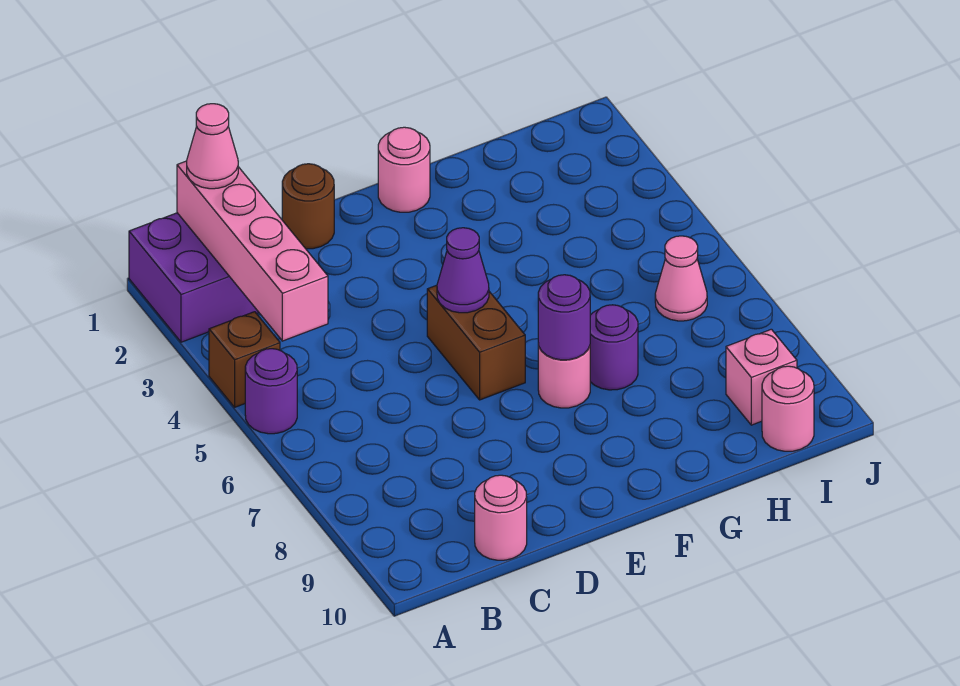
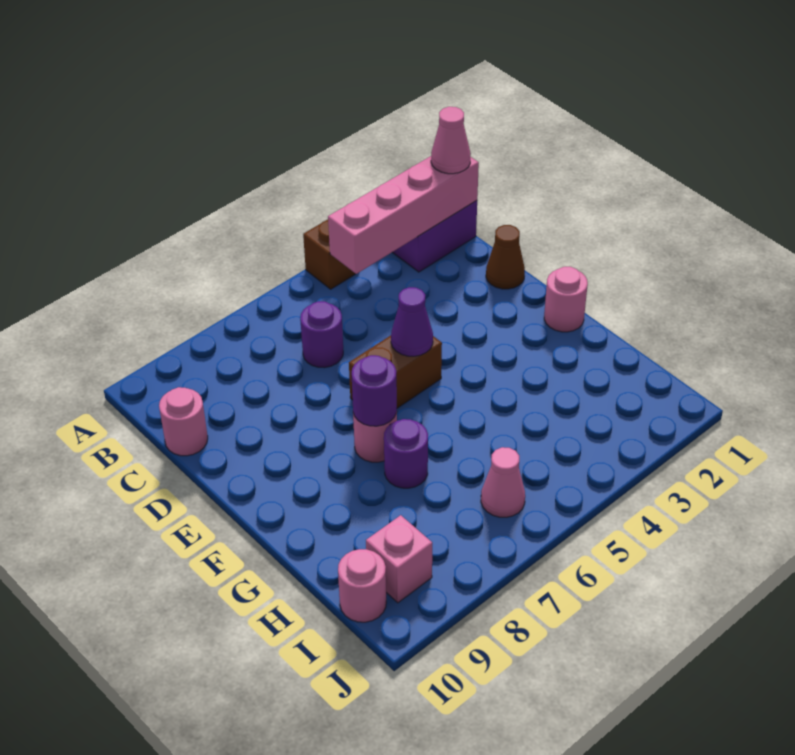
purple 1x1 round brick [245,349,297,434] -> purple 1x1 round brick moved to [300,301,343,368]
brown 1x1 round brick [282,164,334,249] -> brown 1x1 cone [486,225,525,289]

